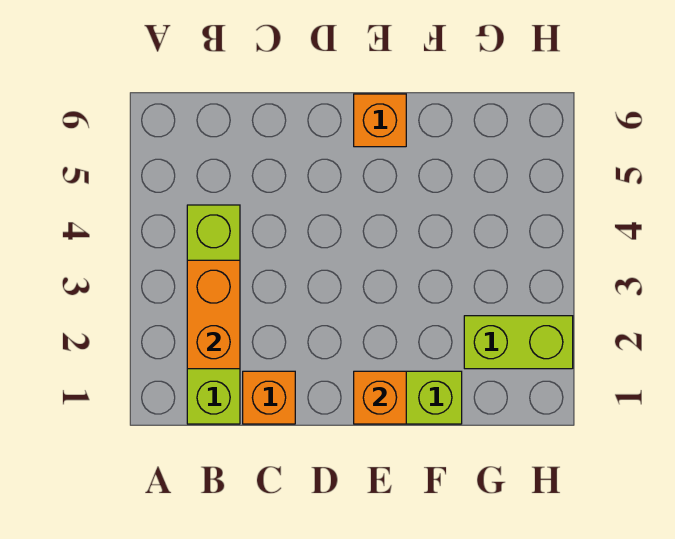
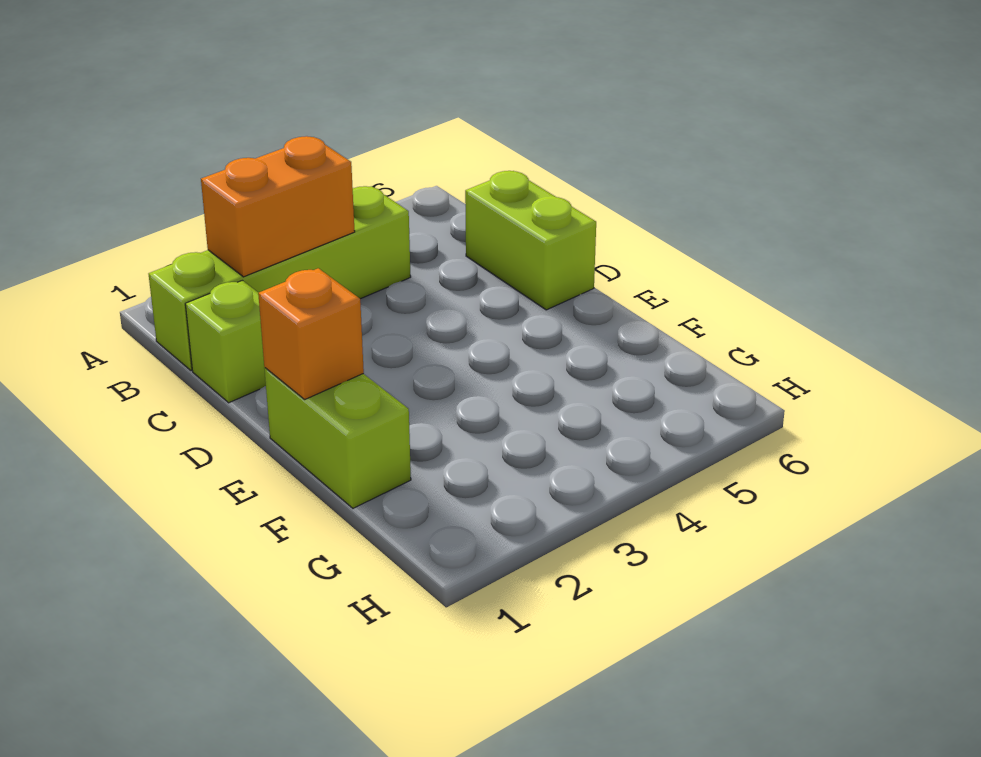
orange 1x1 brick [243,371,295,424] -> lime 1x1 brick [185,280,266,403]
orange 1x1 brick [354,94,406,147] -> none
lime 1x2 brick [464,316,573,369] -> lime 1x2 brick moved to [465,171,596,310]

